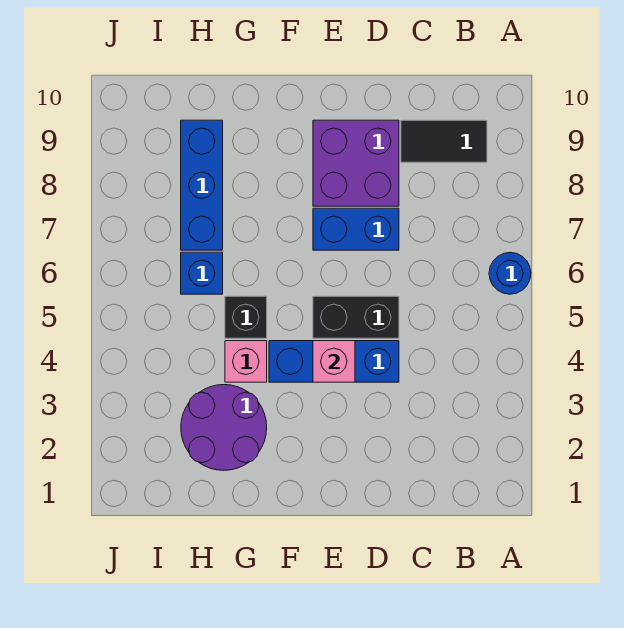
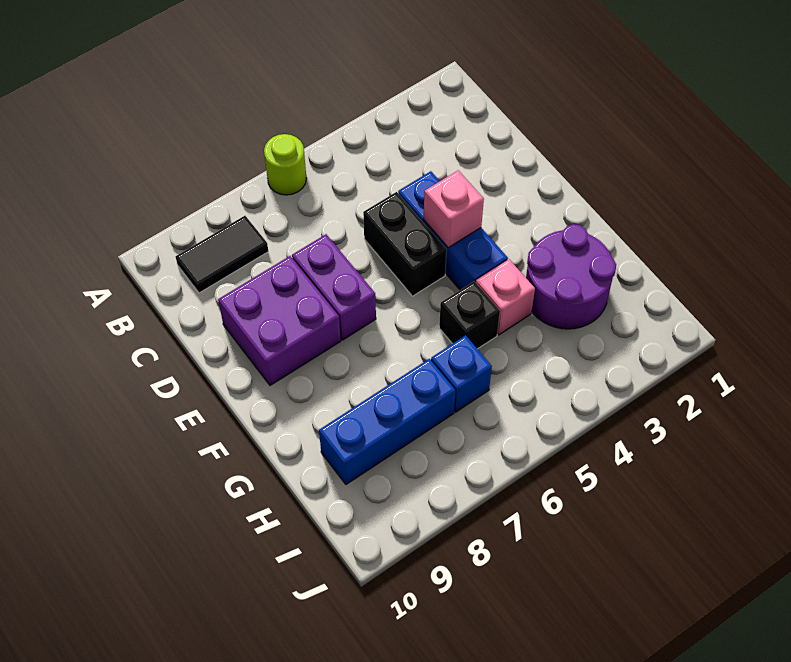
blue 1x1 round brick [489,253,531,294] -> lime 1x1 round brick [264,134,307,195]
black 1x2 tile [401,120,487,162] -> black 1x2 tile turned to [176,216,268,293]
blue 1x2 brick [313,208,399,250] -> purple 1x2 brick [292,234,376,340]

